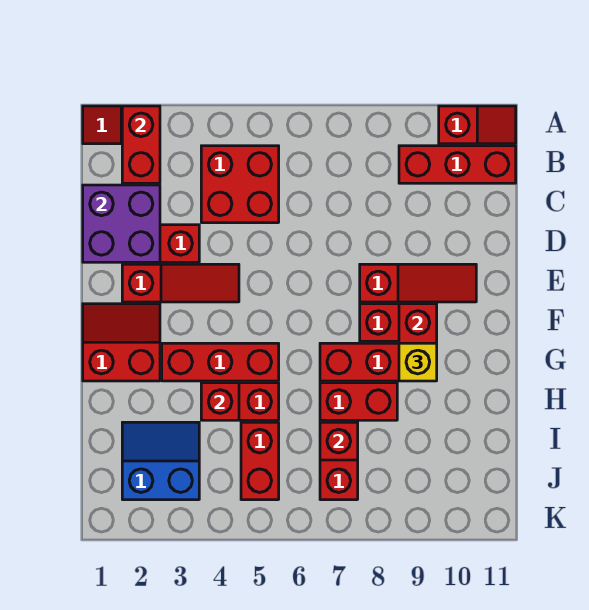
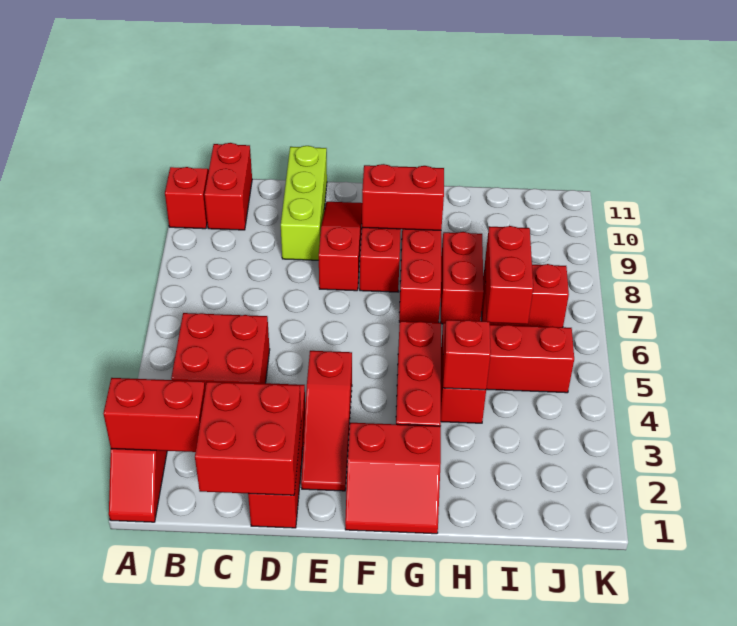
red 1x3 brick [399,146,516,183] -> red 1x2 brick [204,143,252,230]
purple 2x2 brick [83,185,160,262] -> red 2x2 brick [195,382,301,495]
none -> lime 1x3 brick [281,146,327,260]
red 1x3 slope [122,264,239,302] -> red 1x3 slope turned to [301,351,352,491]
red 2x2 slope [83,304,160,381] -> red 2x2 slope turned to [345,423,441,534]
yellow 1x1 brick [399,343,437,381] -> none
blue 2x2 slope [122,422,199,500] -> none
red 1x1 brick [320,422,358,460] -> red 1x2 brick [485,226,533,324]

